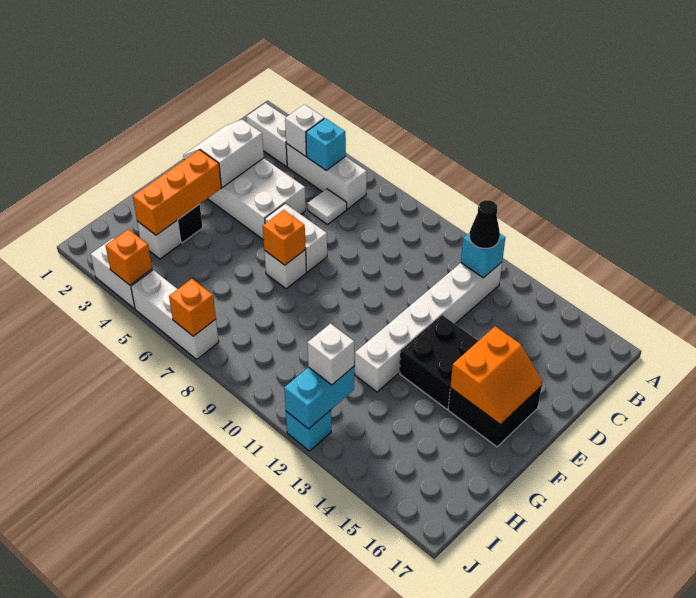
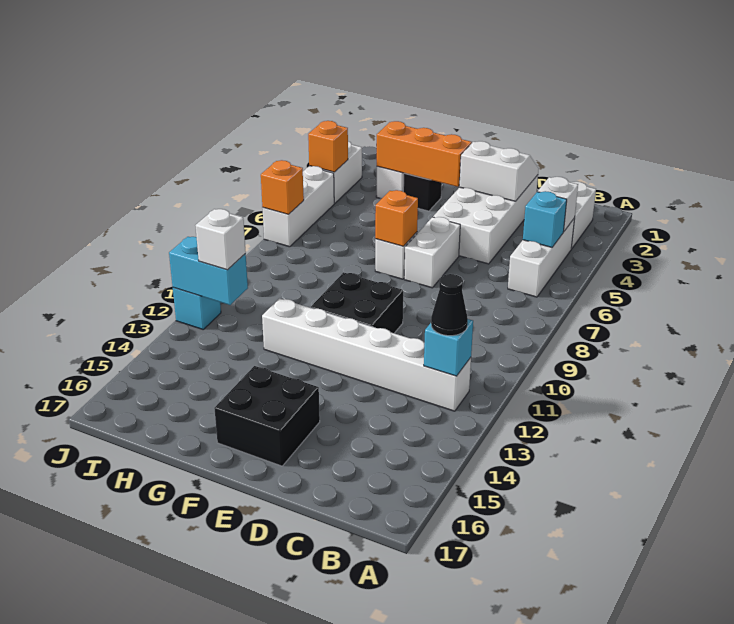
white 1x1 tile [308,189,347,224] -> none
black 2x2 brick [400,315,478,409] -> black 2x2 brick moved to [311,272,403,333]
orange 2x2 slope [450,326,543,425] -> none

